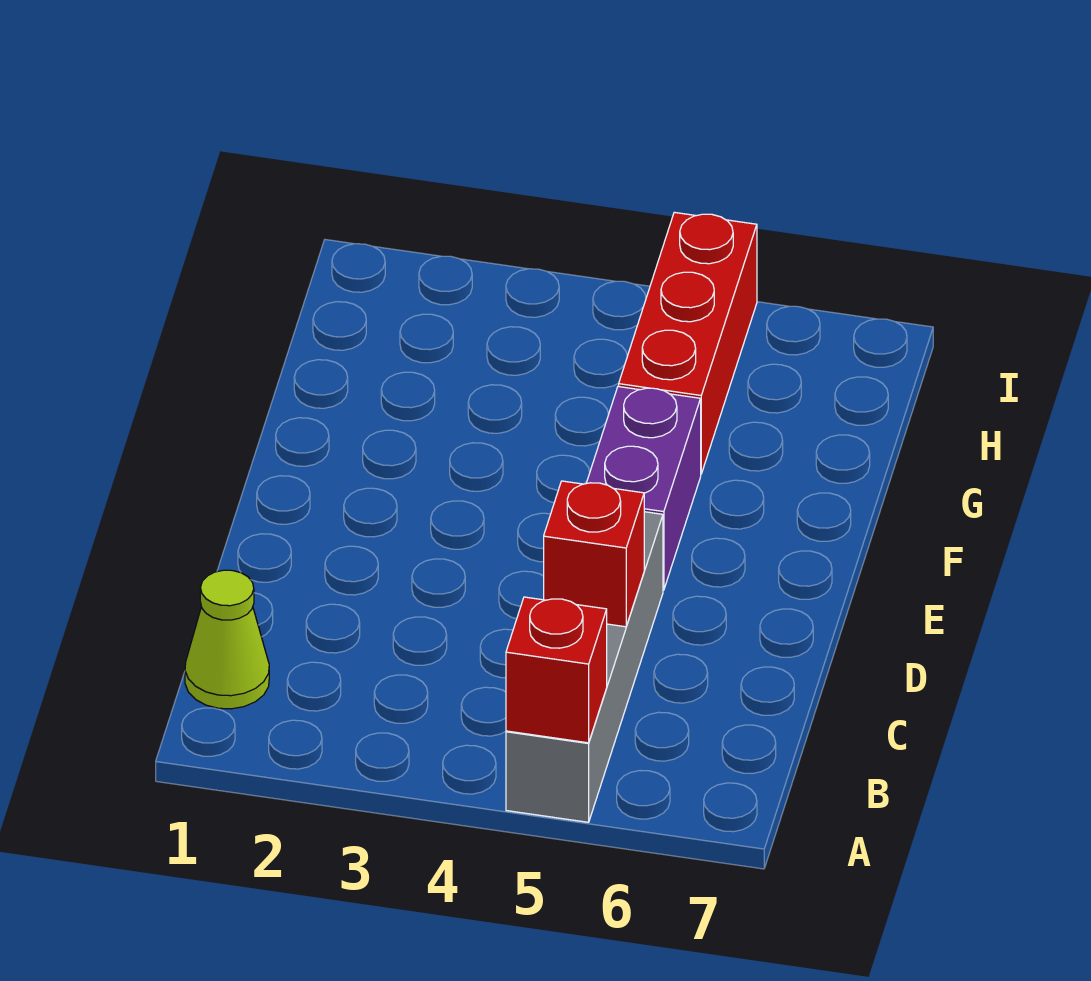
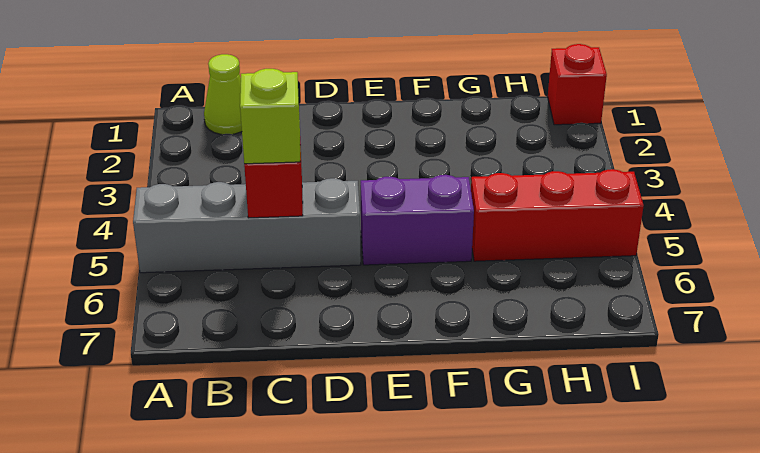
red 1x1 brick [506,597,607,743] -> red 1x1 brick moved to [548,44,607,125]
none -> lime 1x1 brick [240,69,300,164]

